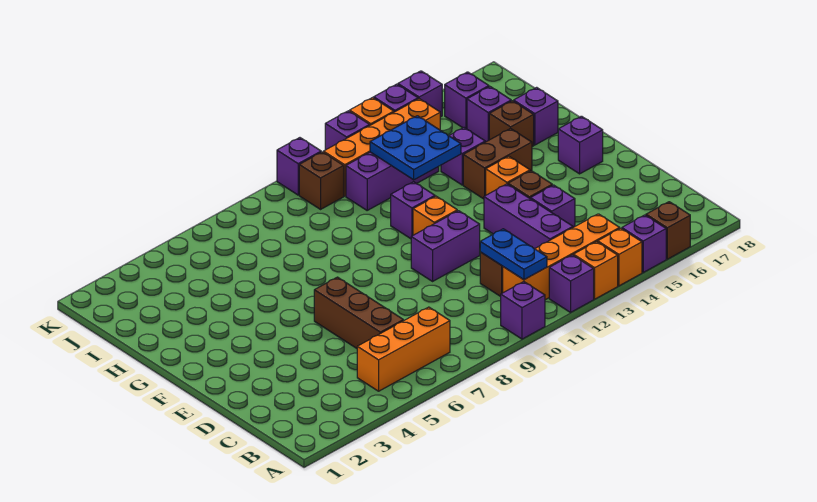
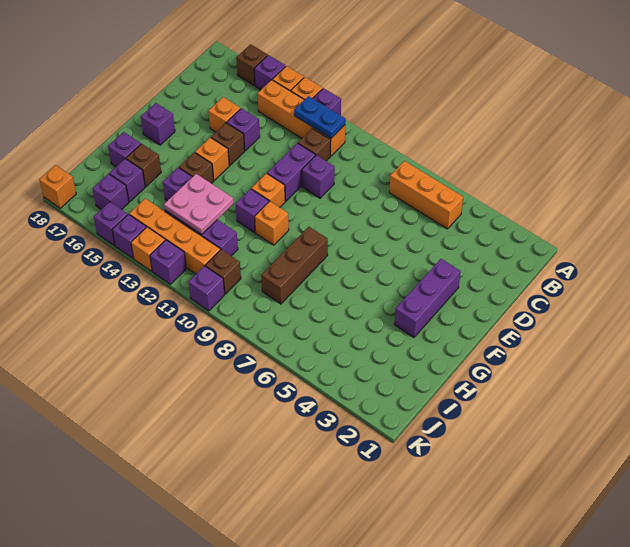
purple 1x1 brick [501,282,545,339] -> purple 1x1 brick moved to [302,155,335,198]
blue 1x2 plate [480,229,547,280] -> blue 1x2 plate turned to [294,96,346,138]
brown 1x3 brick [314,277,403,348] -> brown 1x3 brick moved to [261,227,328,304]
purple 1x3 brick [484,184,573,249] -> purple 1x3 brick moved to [394,259,461,337]
none -> orange 1x1 brick [209,97,241,132]
purple 1x2 brick [411,211,480,281] -> purple 1x2 brick turned to [267,143,315,202]
none -> orange 1x1 brick [255,201,289,245]
brown 1x2 brick [463,128,532,199] -> brown 1x1 brick [179,152,214,183]
blue 2x2 plate [370,116,461,180] -> pink 2x2 plate [164,174,234,235]
none -> orange 1x1 brick [39,165,76,208]

